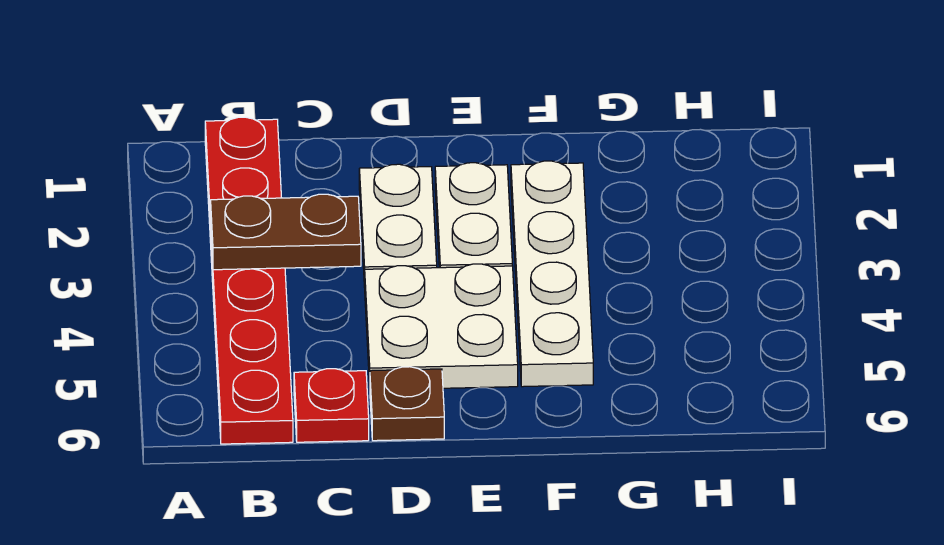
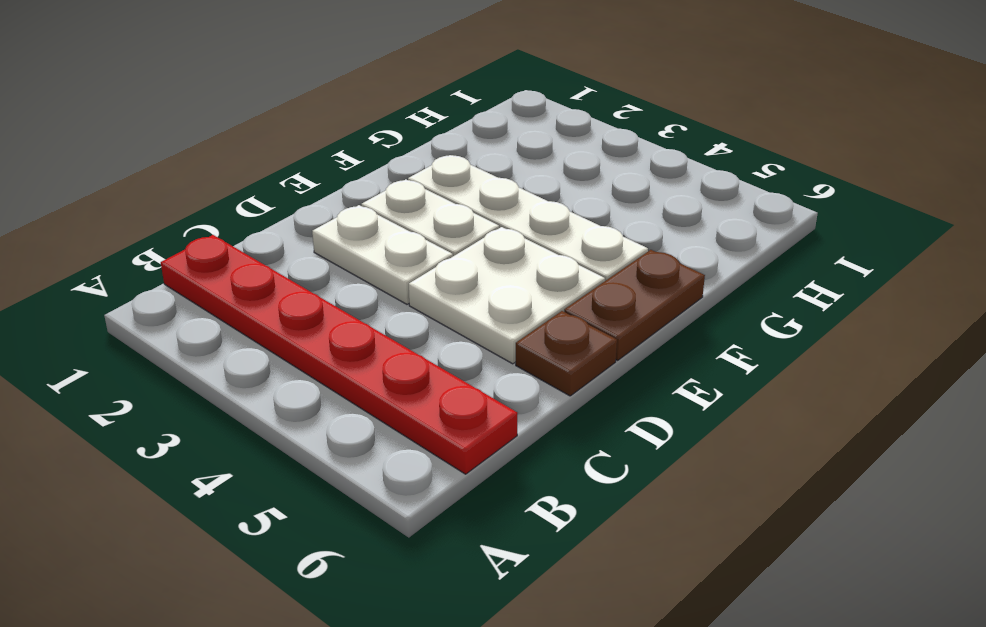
brown 1x2 plate [211,194,361,270] -> brown 1x2 plate moved to [564,250,705,360]
red 1x1 plate [294,369,369,442] -> none

